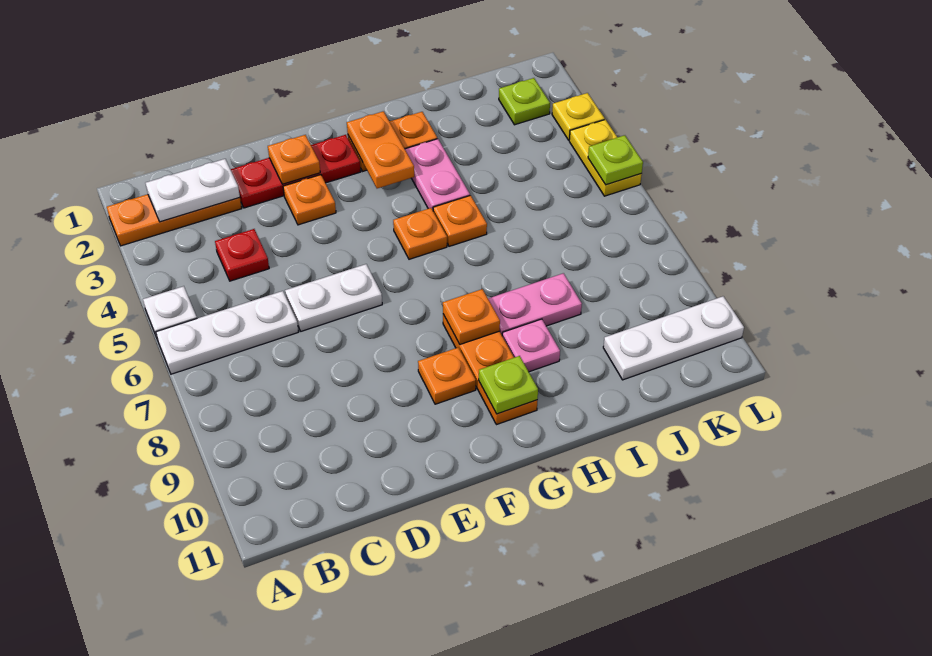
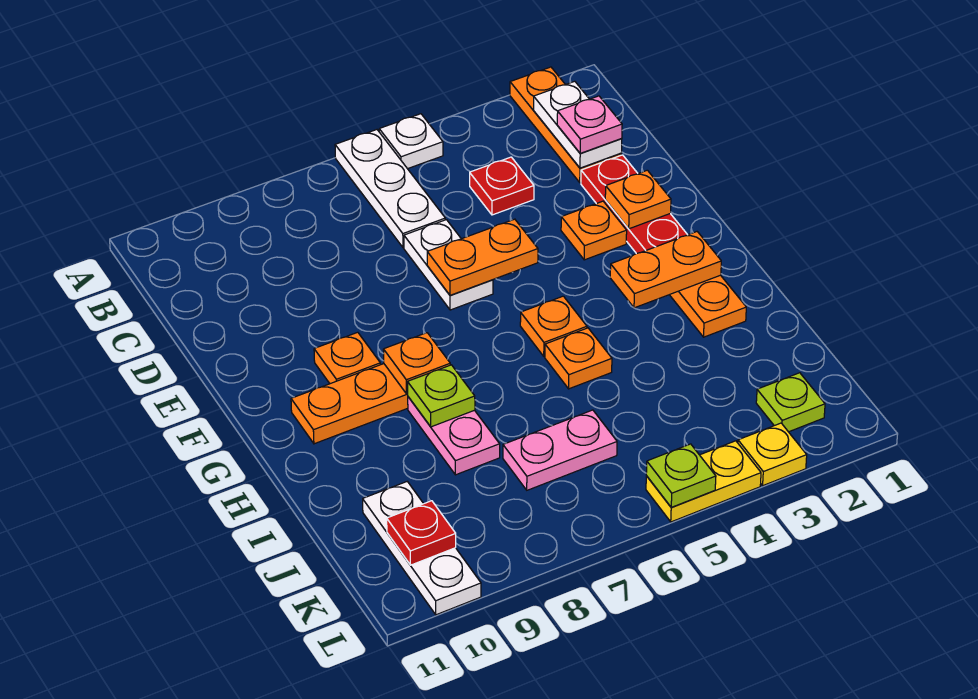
none -> orange 1x2 plate [427,219,538,295]
lime 1x1 plate [479,356,538,414] -> lime 1x1 plate moved to [407,365,475,427]
pink 1x2 plate [405,139,470,210] -> pink 1x2 plate moved to [503,410,617,490]
pink 1x1 plate [502,319,560,372] -> pink 1x1 plate moved to [557,96,622,153]
none -> red 1x1 plate [387,501,456,565]

